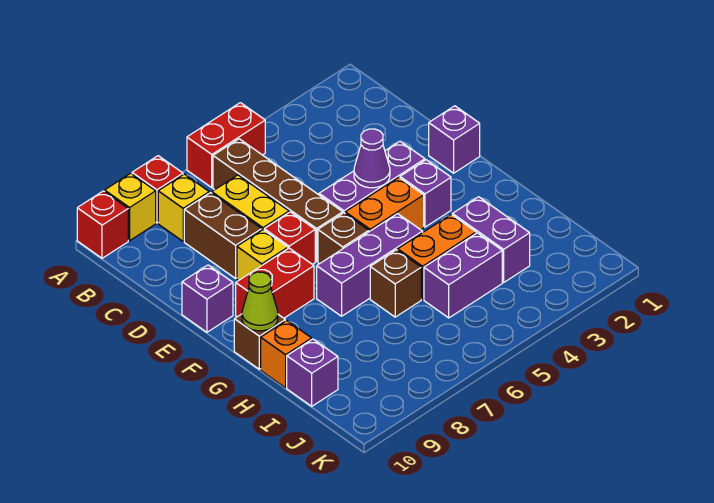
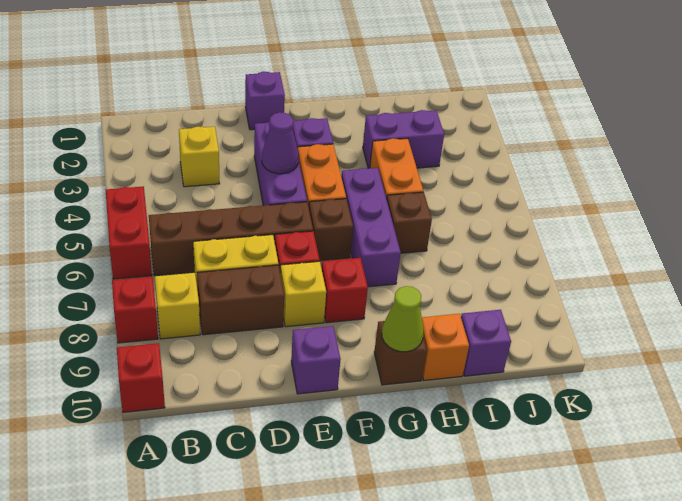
yellow 1x1 brick [105,173,156,241] -> yellow 1x1 brick moved to [179,127,220,187]
red 1x2 brick [236,248,314,318] -> red 1x1 brick [321,258,368,323]
purple 1x2 brick [424,233,502,318] -> none

